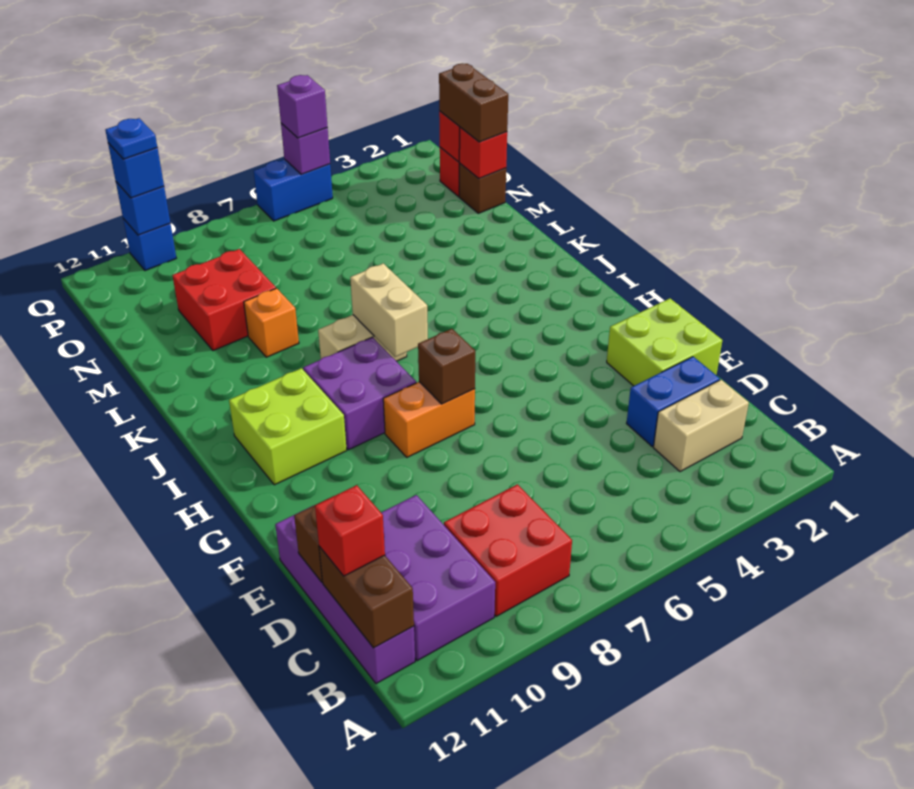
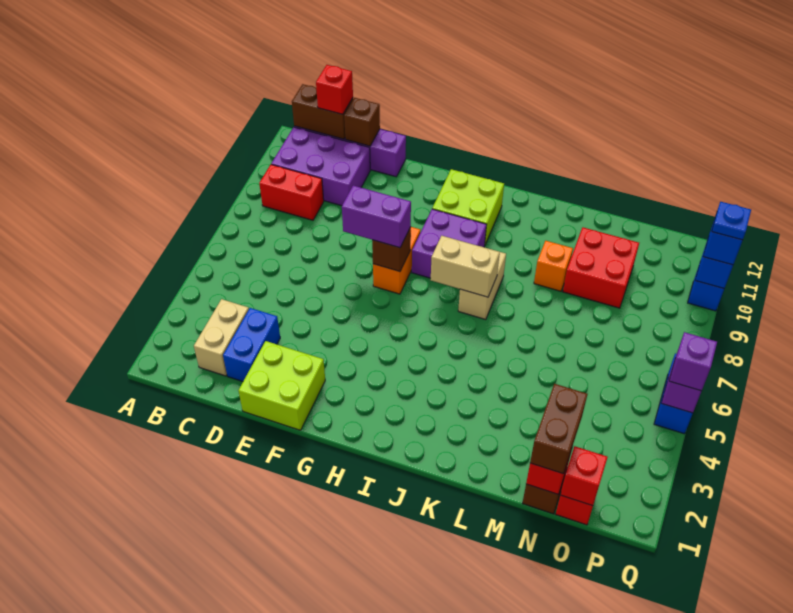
red 2x2 brick [444,484,572,616] -> red 1x2 brick [259,165,324,220]
none -> purple 1x2 brick [342,186,411,248]
brown 1x2 brick [439,63,508,142] -> brown 1x2 brick turned to [530,384,587,474]

